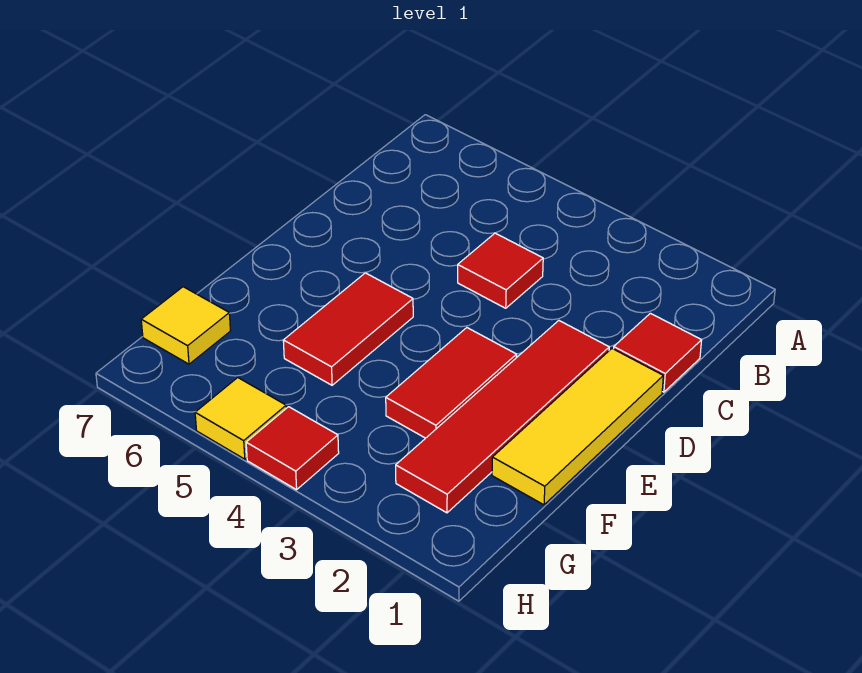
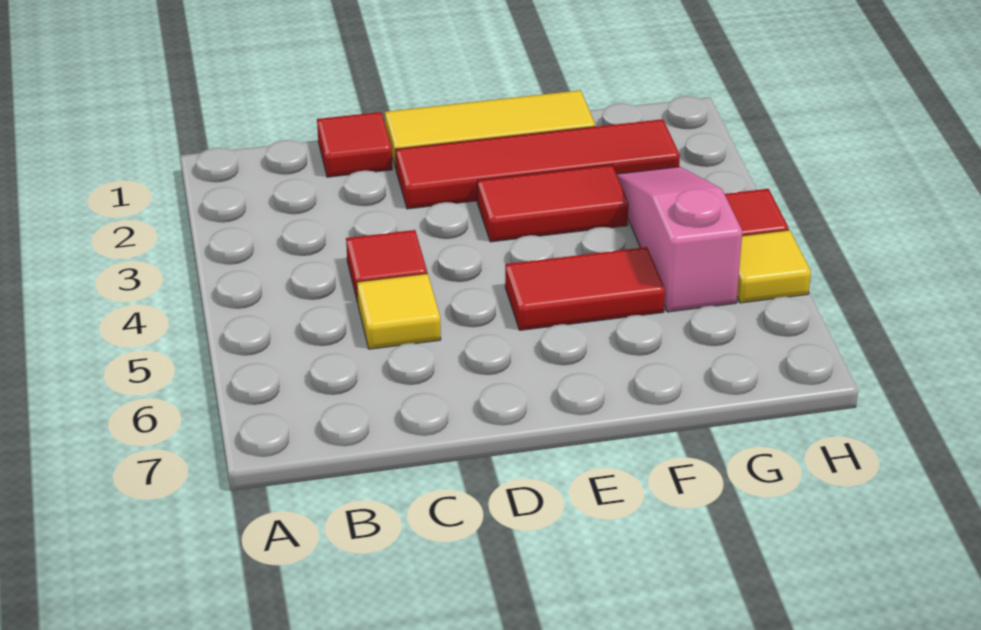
none -> pink 1x3 slope [617,167,742,312]
yellow 1x1 tile [141,287,230,364] -> yellow 1x1 tile moved to [357,273,441,349]

